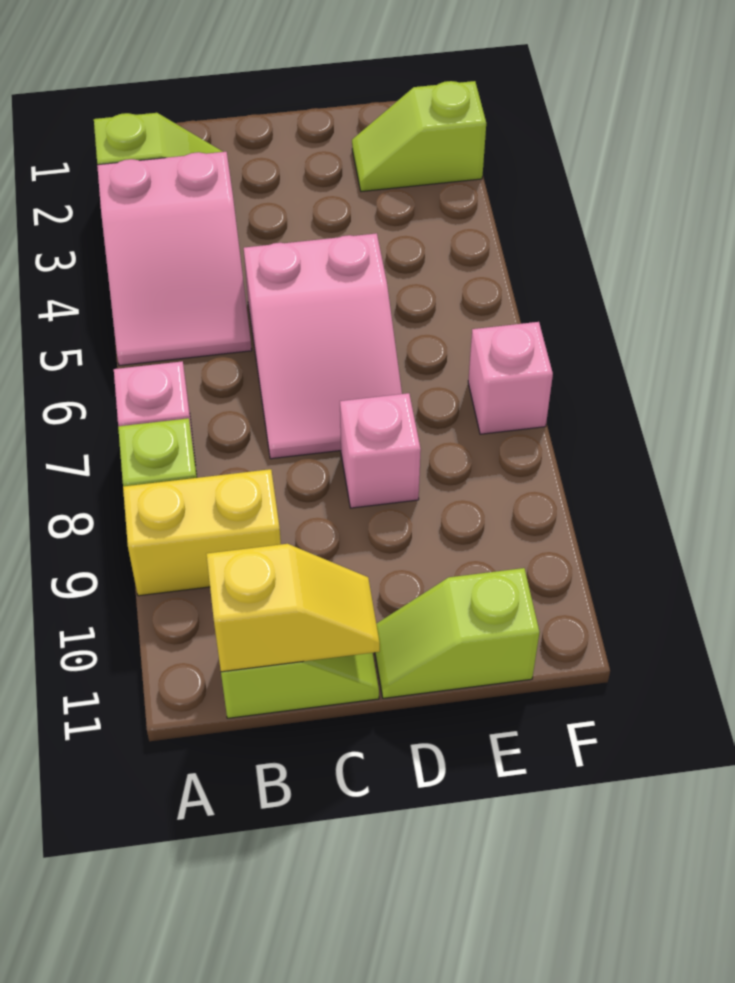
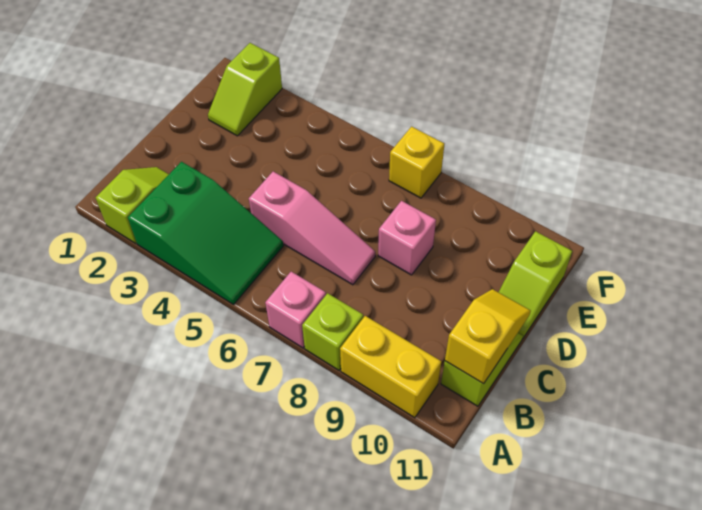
pink 2x3 slope [97,152,252,366] -> green 2x3 slope [128,162,283,304]
yellow 1x2 brick [123,469,281,596] -> yellow 1x2 brick turned to [340,316,442,418]
pink 2x3 slope [244,233,402,459] -> pink 1x3 slope [249,172,375,285]
pink 1x1 brick [468,322,553,434] -> yellow 1x1 brick [389,127,444,198]

